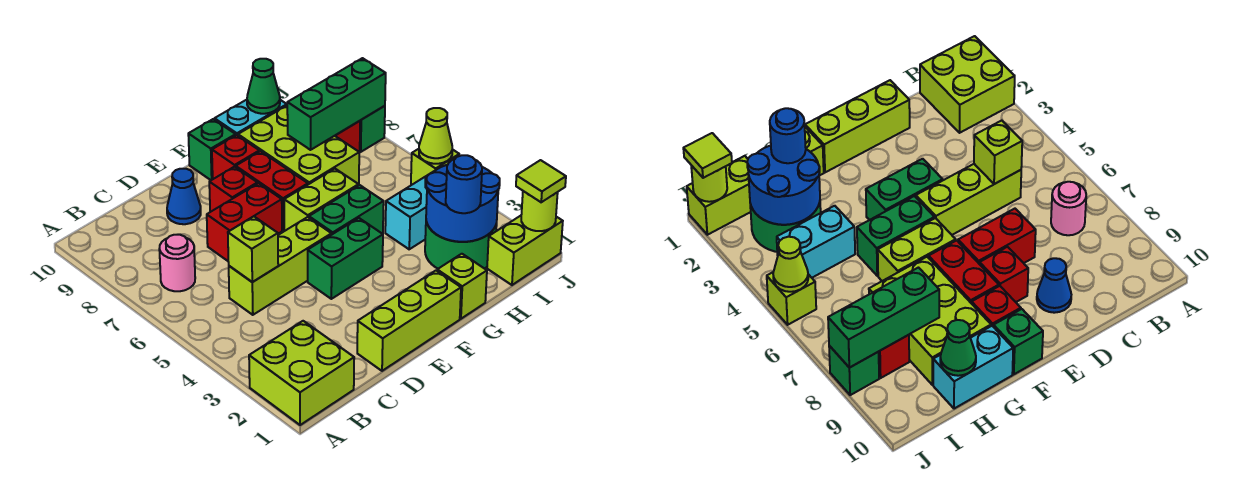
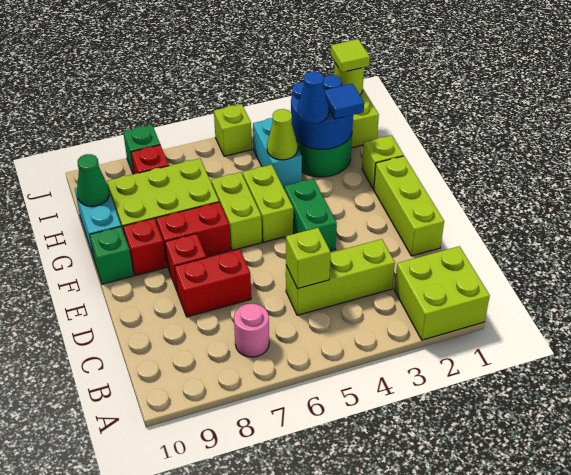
lime 1x3 brick [229,217,332,315] -> lime 1x3 brick turned to [286,239,395,315]
red 1x2 brick [207,183,282,261] -> red 1x2 brick turned to [175,249,251,317]
blue 1x1 cone [167,169,201,224] -> blue 1x1 cone moved to [298,71,329,124]
green 1x2 brick [309,185,384,234] -> lime 1x2 brick [243,165,293,242]
blue 1x1 round brick [446,155,482,213] -> blue 1x1 tile [325,84,364,119]
green 1x3 brick [287,58,386,150] -> none
lime 1x1 cone [419,108,452,164] -> lime 1x1 cone moved to [267,109,298,160]

